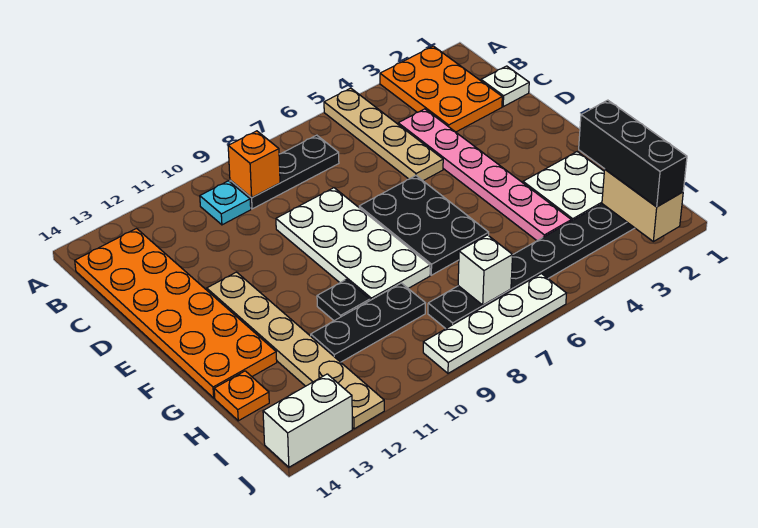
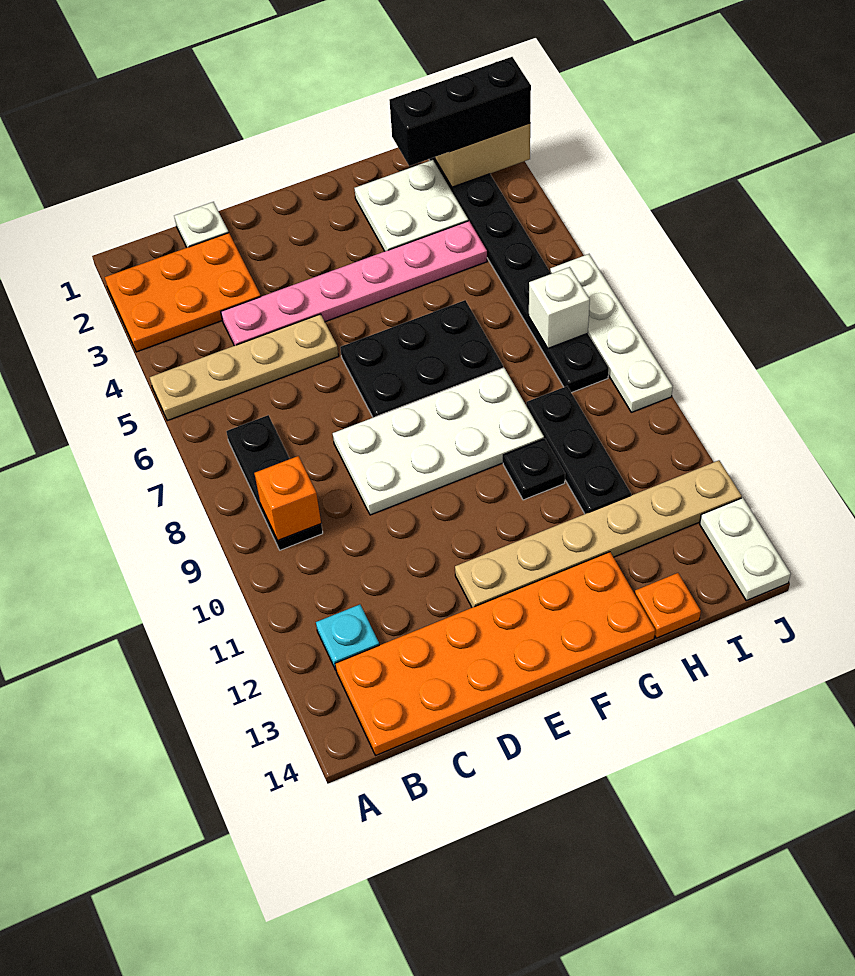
cyan 1x1 plate [200,181,251,225] -> cyan 1x1 plate moved to [316,605,379,670]
white 1x2 brick [263,374,352,467] -> white 1x2 plate [700,498,791,601]

